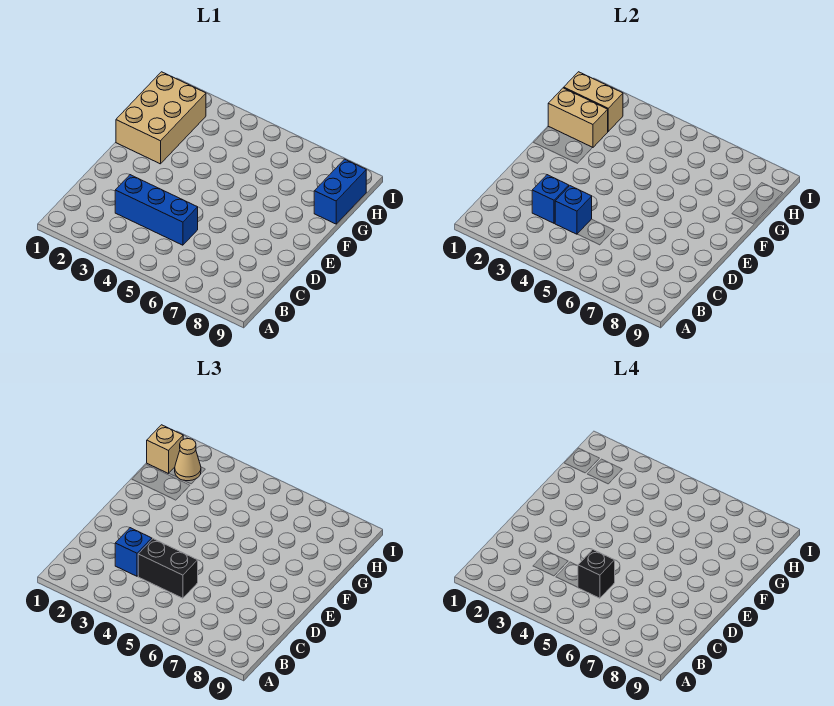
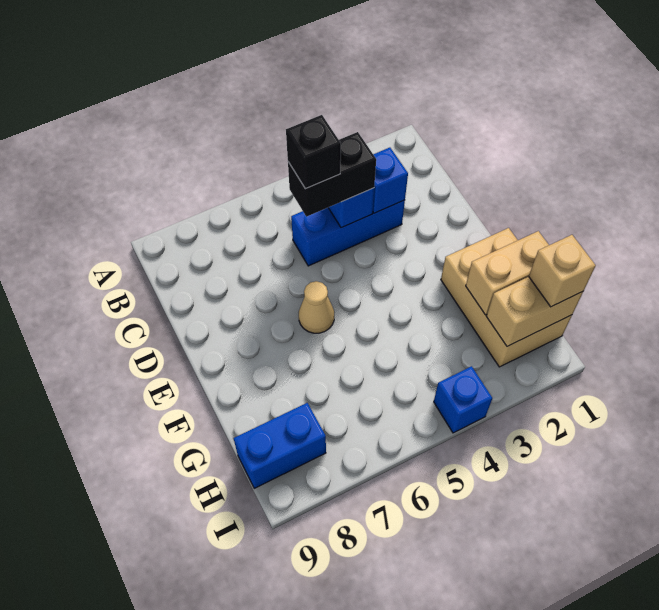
blue 1x1 brick [115,528,152,576] -> blue 1x1 brick moved to [434,366,492,433]
blue 1x2 brick [314,159,366,224] -> blue 1x2 brick turned to [234,403,326,488]
tan 1x1 cone [175,439,201,481] -> tan 1x1 cone moved to [299,281,334,333]

